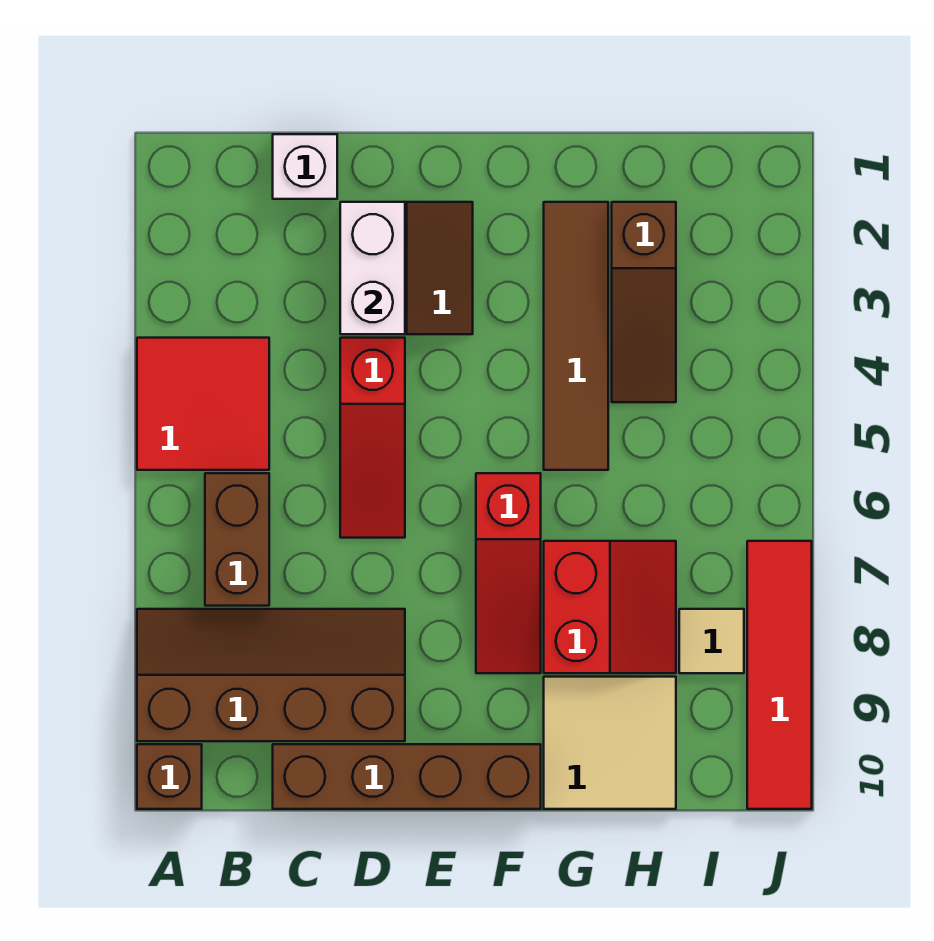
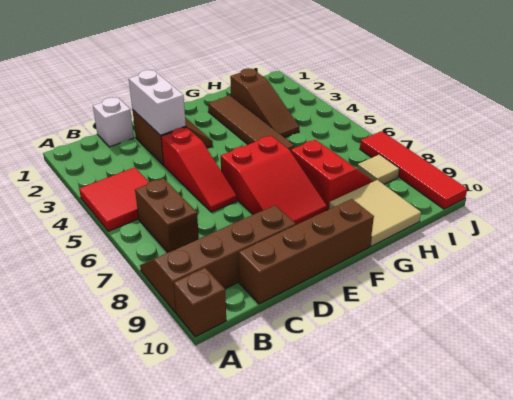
red 1x3 slope [476,473,541,673] -> red 2x3 slope [221,136,327,225]

